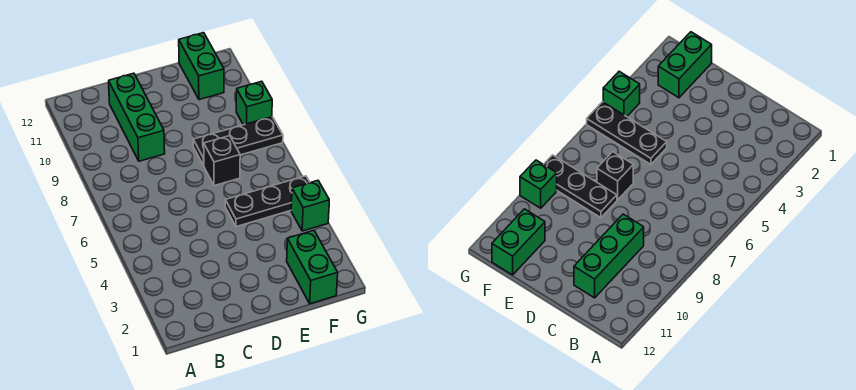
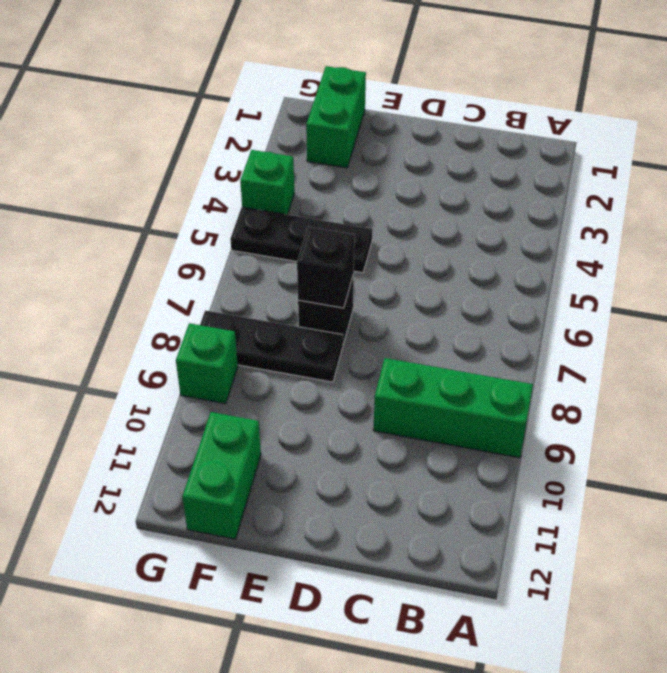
green 1x3 brick [109,73,165,161] -> green 1x3 brick turned to [373,358,533,458]
none -> black 1x1 brick [297,227,354,308]

